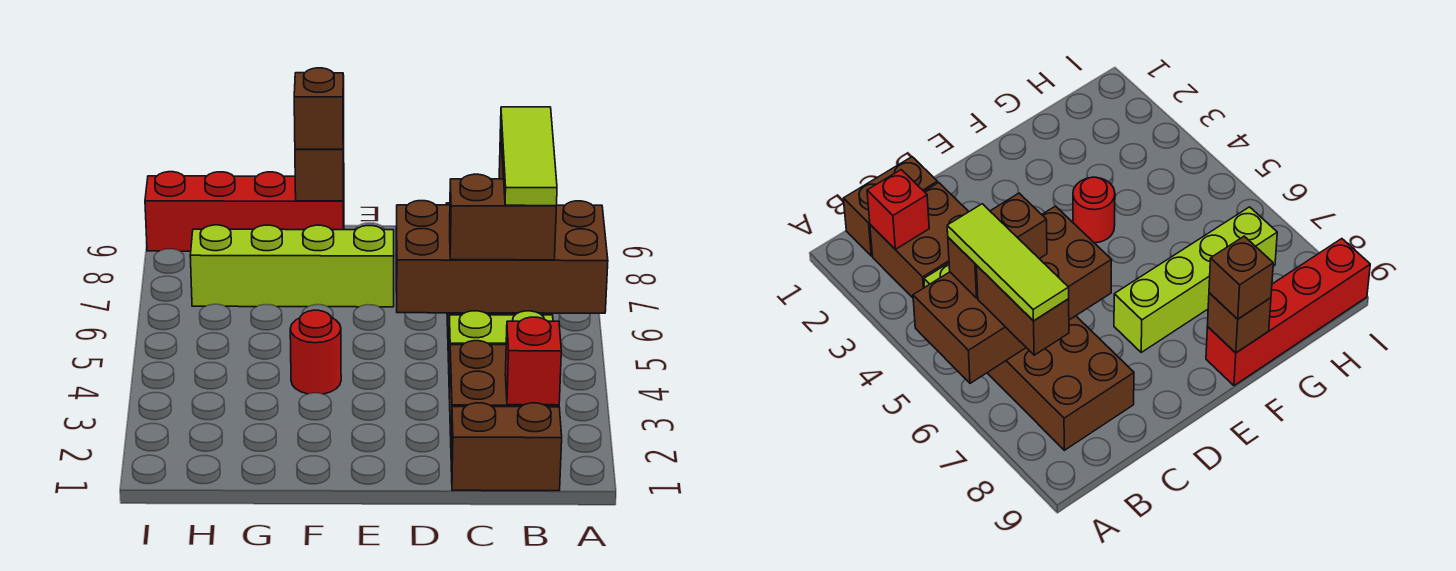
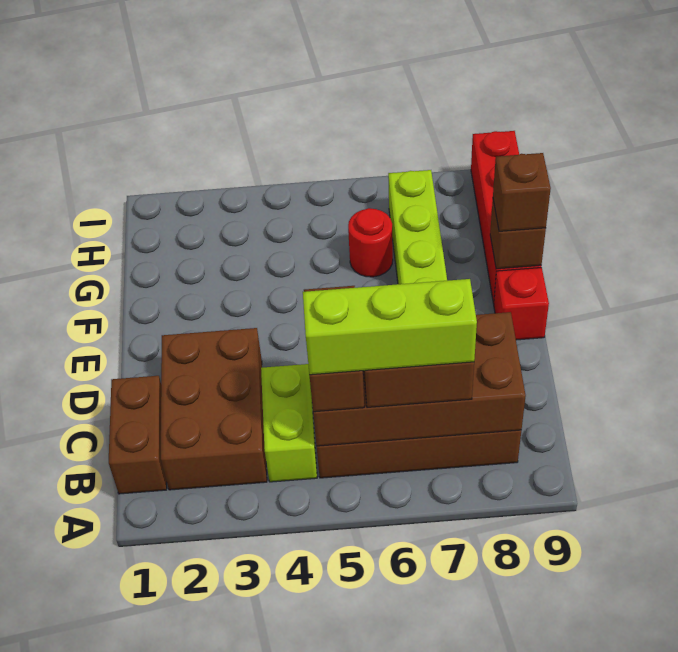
brown 2x4 brick [396,201,608,314] -> brown 2x4 brick turned to [313,312,526,446]
brown 2x2 brick [449,341,559,439] -> brown 2x3 brick [161,328,267,490]
red 1x1 brick [505,317,561,405] -> red 1x1 brick moved to [494,268,549,340]
lime 1x3 tile [501,107,557,206] -> lime 1x3 brick [303,279,477,375]
red 1x1 round brick [290,310,341,394] -> red 1x1 round brick moved to [348,208,393,277]

